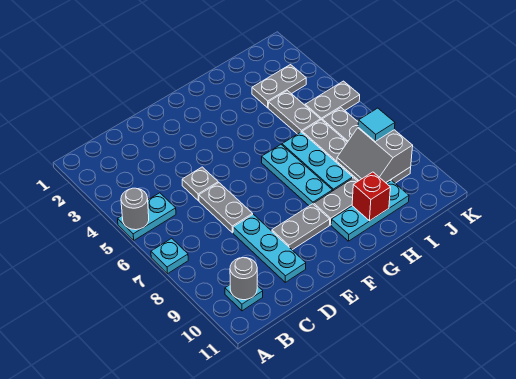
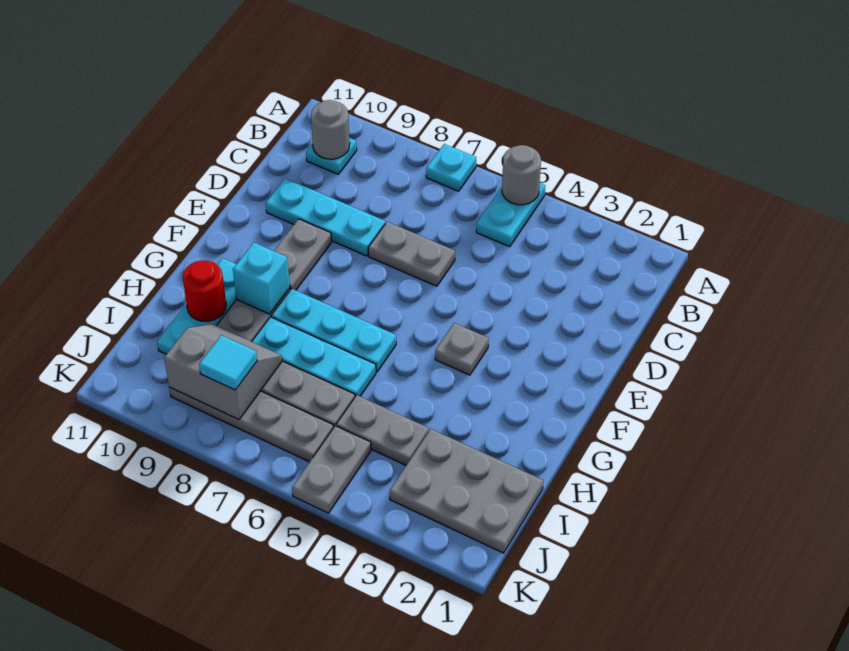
grey 1x1 plate [182,167,218,201] -> grey 1x1 plate moved to [435,323,489,375]
none -> cyan 1x1 brick [233,243,290,314]
red 1x1 brick [352,172,390,221] -> red 1x1 round brick [183,260,226,322]
grey 1x2 plate [252,65,306,108] -> grey 2x3 plate [390,429,543,553]

